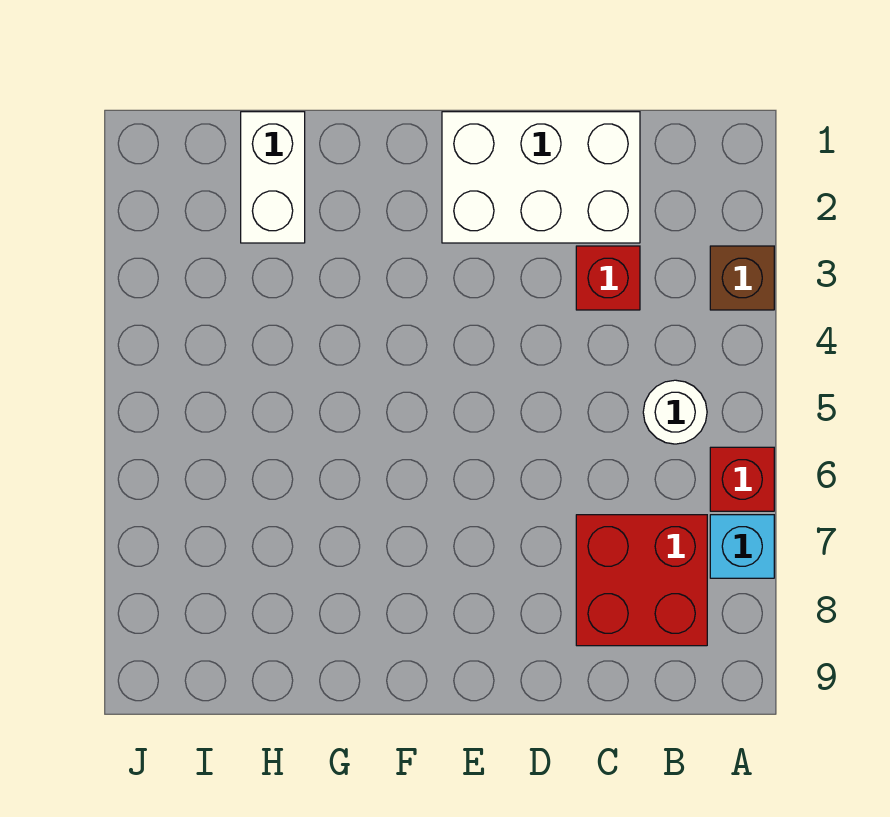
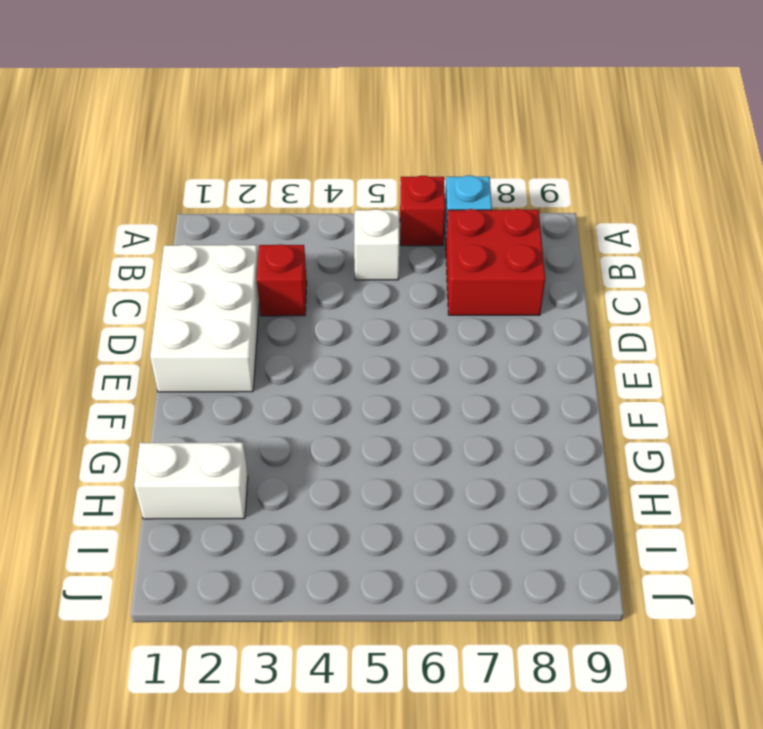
brown 1x1 brick [710,246,774,310] -> none
white 1x1 round brick [643,380,707,444] -> white 1x1 brick [354,209,399,280]

